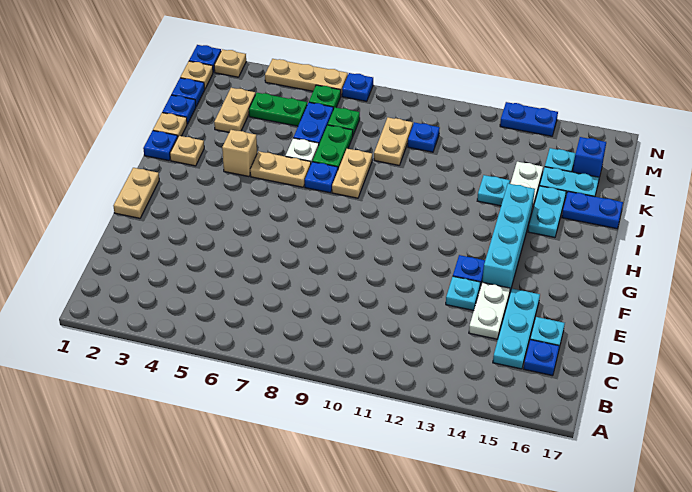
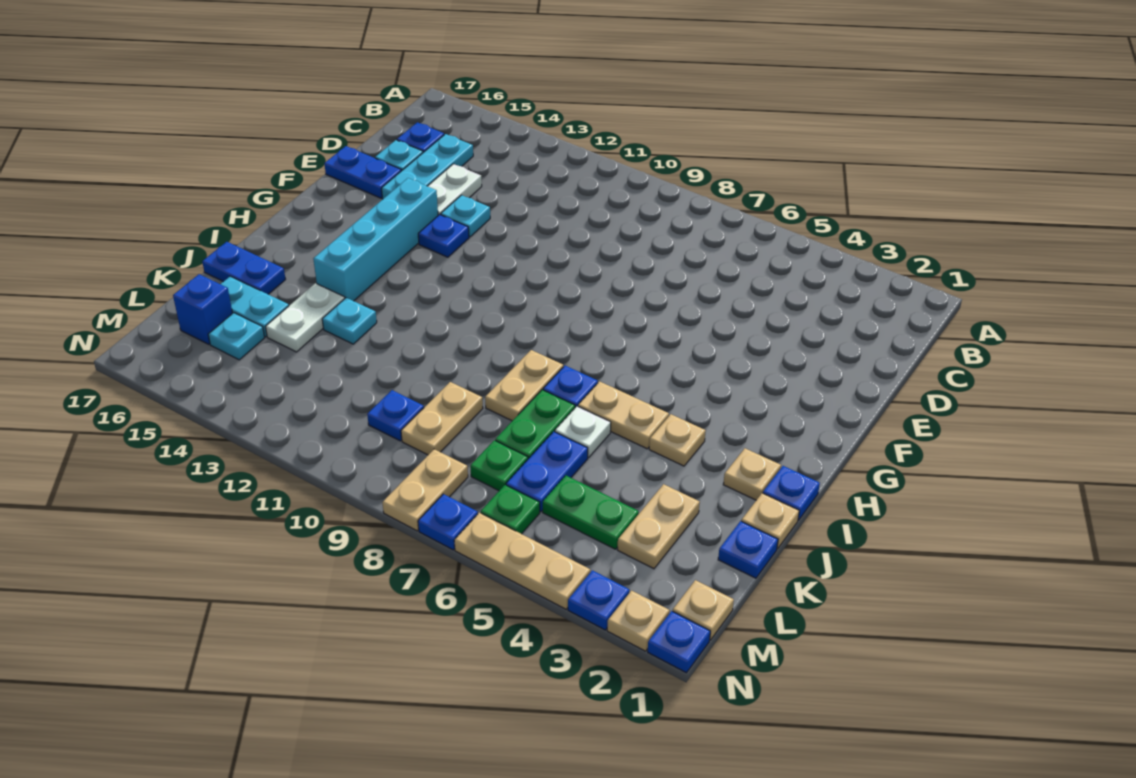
tan 1x2 plate [113,168,159,218] -> tan 1x2 plate moved to [382,449,468,531]
tan 1x1 brick [222,130,257,177] -> tan 1x1 plate [649,414,706,466]
cyan 1x2 plate [528,186,566,238] -> none
blue 1x1 plate [171,78,205,106] -> blue 1x1 plate moved to [568,570,630,630]
blue 1x2 plate [500,102,558,136] -> blue 1x2 plate moved to [324,146,401,198]

